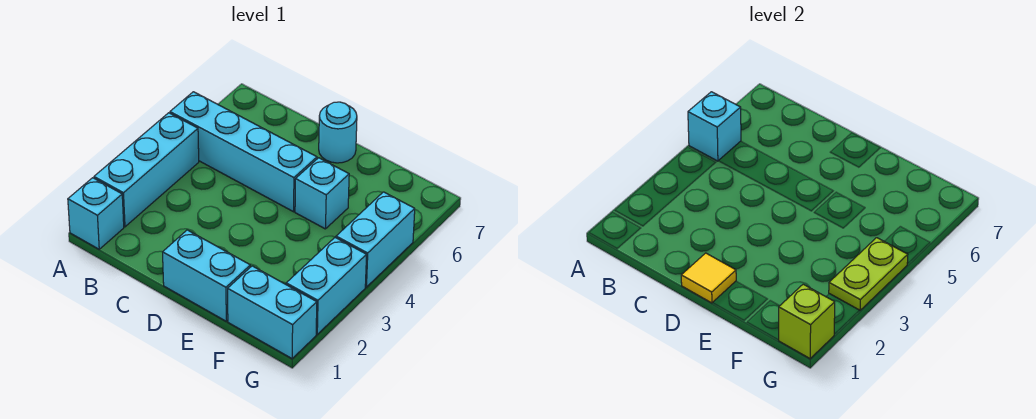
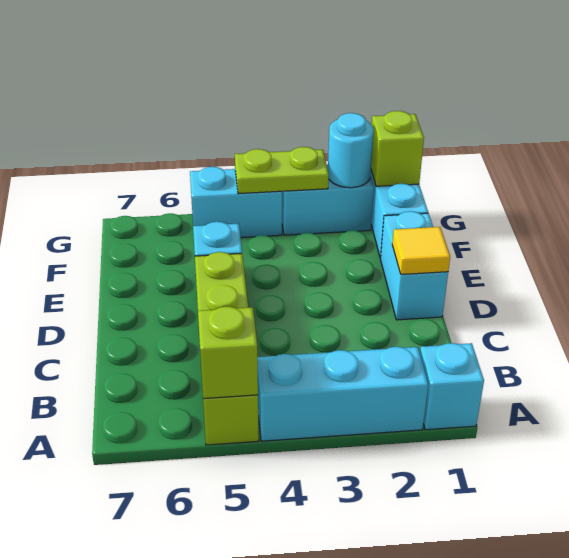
cyan 1x4 brick [170,92,317,212] -> lime 1x4 brick [195,252,259,445]
cyan 1x1 brick [688,92,741,161] -> lime 1x1 brick [198,307,258,399]
cyan 1x1 round brick [319,102,357,163] -> cyan 1x1 round brick moved to [328,113,374,188]

